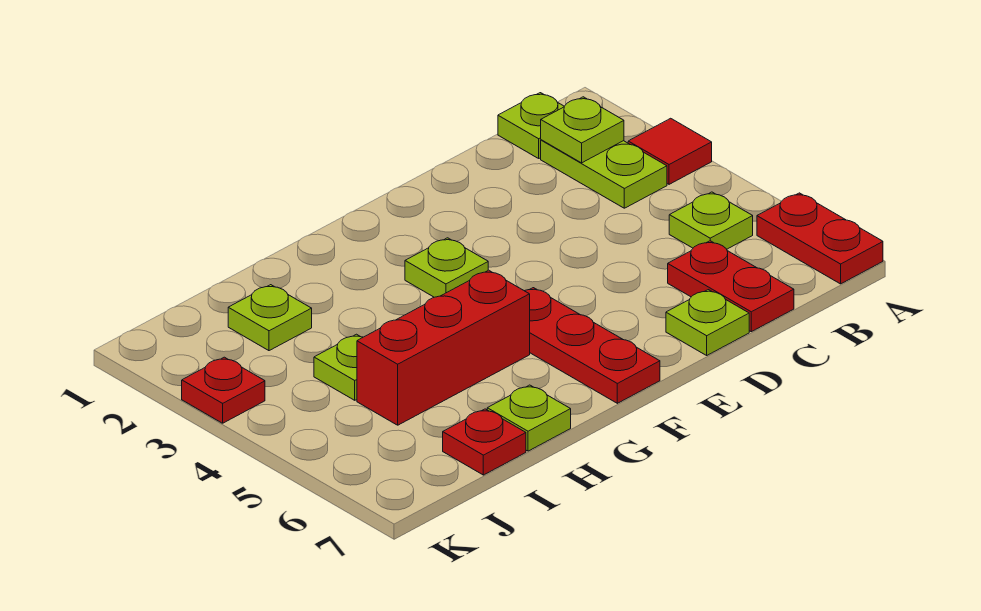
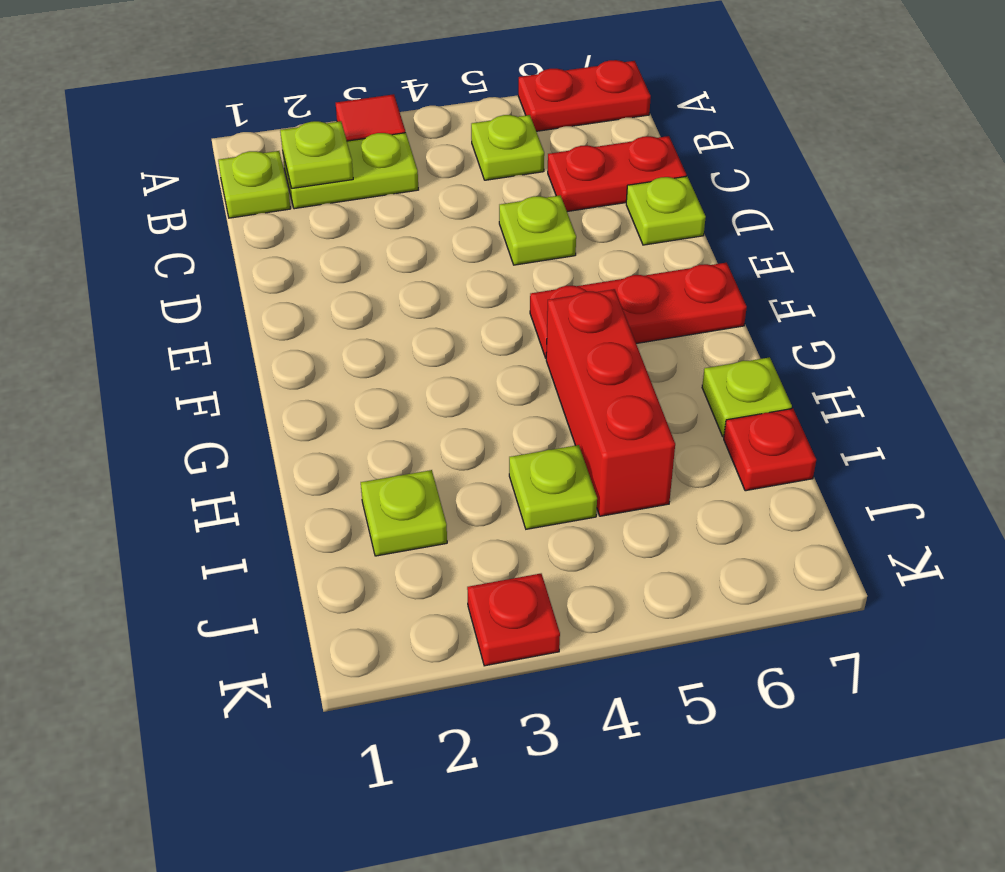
lime 1x1 plate [405,238,488,297] -> lime 1x1 plate moved to [499,195,576,265]

